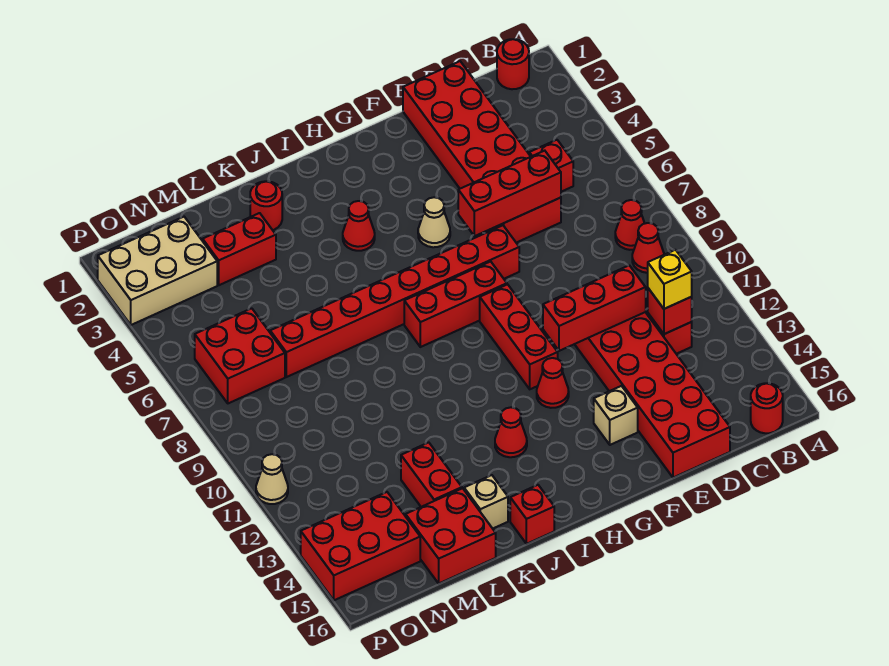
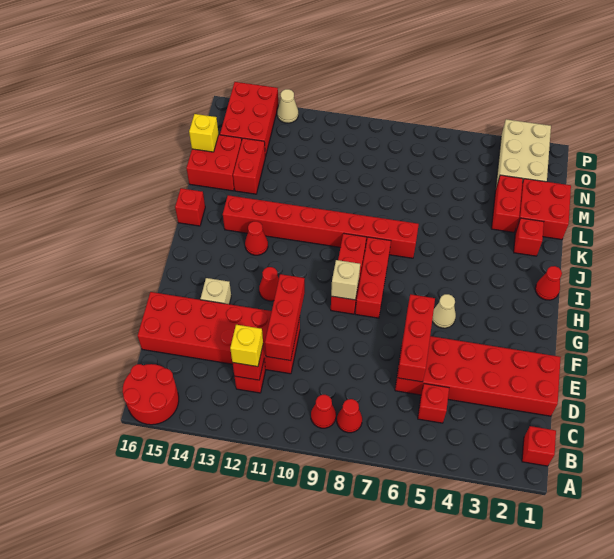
red 1x1 round brick [497,39,529,89] -> red 1x1 brick [522,426,556,466]
red 1x1 round brick [751,383,783,433] -> red 2x2 round brick [123,364,179,425]
red 1x8 brick [270,225,519,377] -> red 1x8 brick turned to [223,195,419,258]
red 1x3 brick [480,284,558,389] -> red 1x3 brick turned to [331,233,366,314]
red 1x1 cone [343,201,375,251] -> red 1x1 cone moved to [535,266,562,300]
red 1x1 round brick [250,181,282,230] -> red 1x1 brick [514,218,544,256]
tan 1x1 brick [464,475,508,529] -> tan 1x1 brick moved to [331,260,360,300]
red 1x2 brick [401,442,462,507] -> red 1x2 brick turned to [233,138,265,194]
none -> yellow 1x1 brick [189,114,219,152]
red 2x2 brick [195,308,285,403] -> red 2x2 brick moved to [515,179,571,240]
tan 1x1 cone [256,454,288,504] -> tan 1x1 cone moved to [277,89,298,123]

